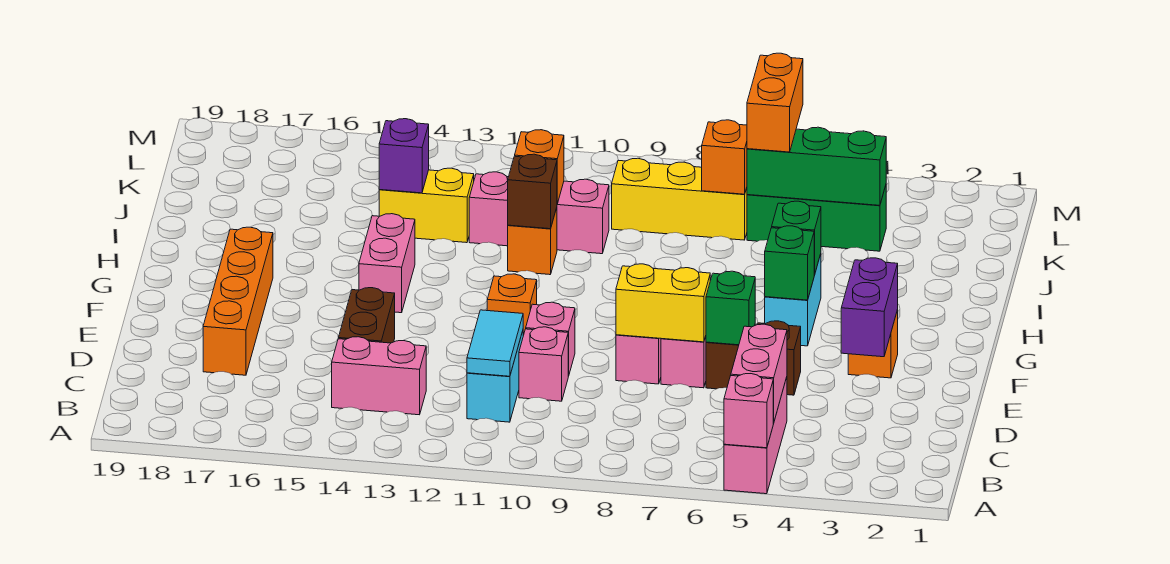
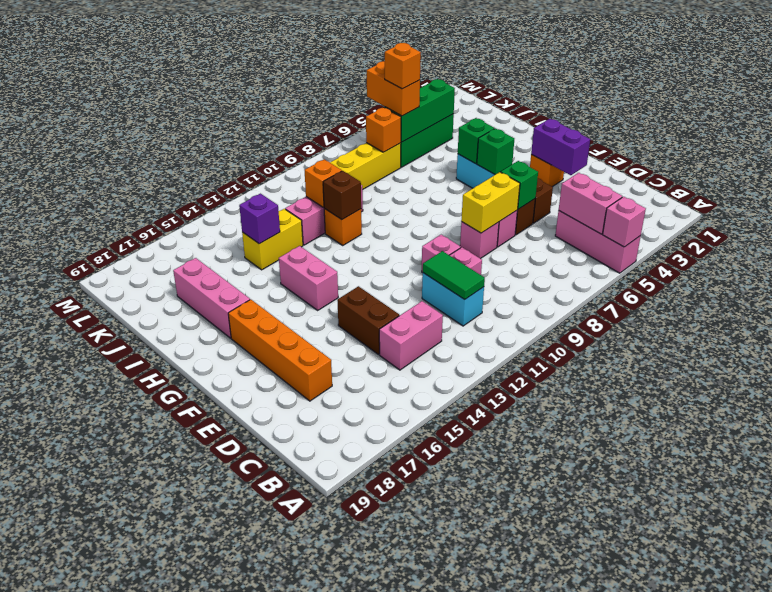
cyan 1x2 tile [467,310,523,376] -> green 1x2 tile [423,251,485,299]
orange 1x1 brick [487,274,537,335] -> orange 1x1 brick moved to [385,43,421,89]
none -> pink 1x3 brick [173,258,250,338]

